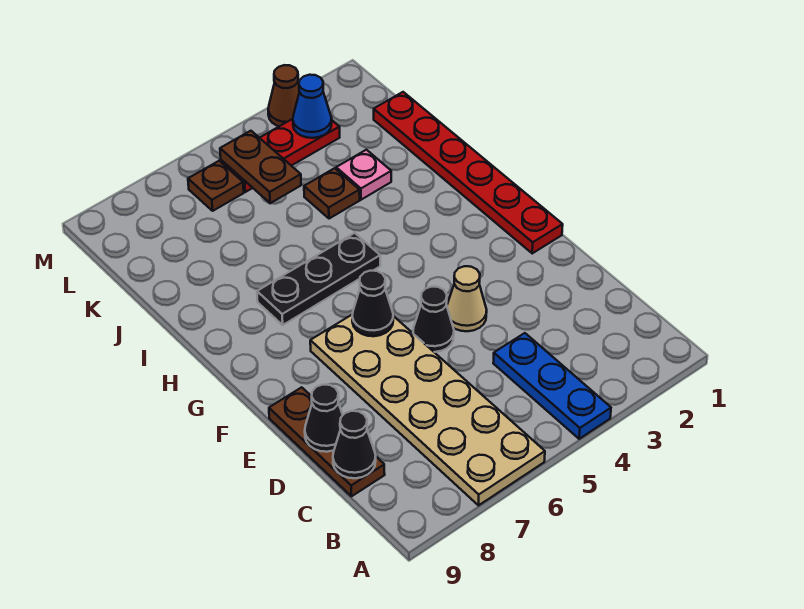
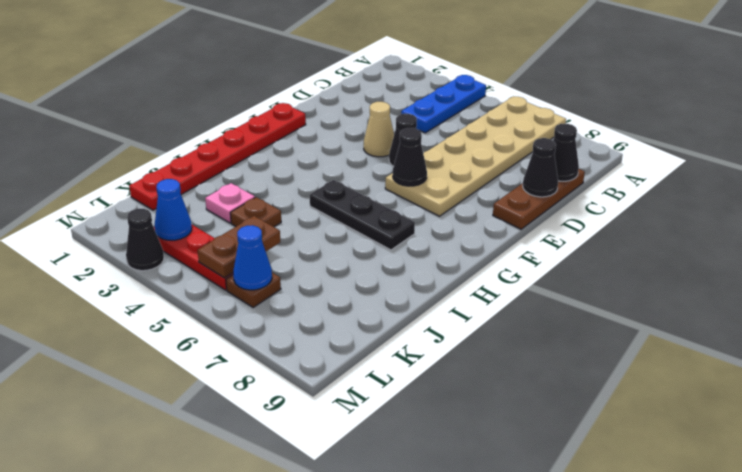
none -> blue 1x1 cone [233,225,272,290]
brown 1x1 cone [268,65,299,126] -> black 1x1 cone [126,209,164,271]

